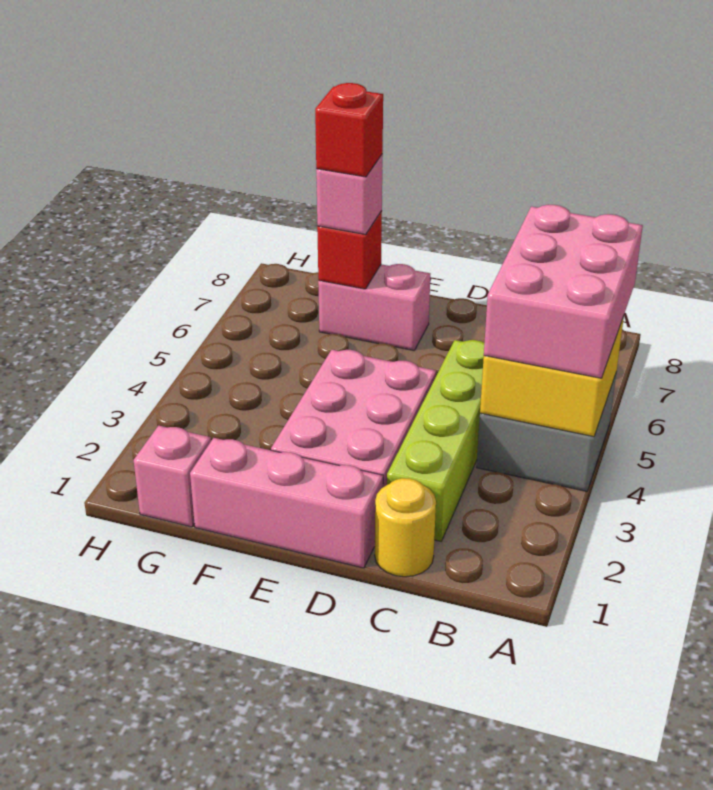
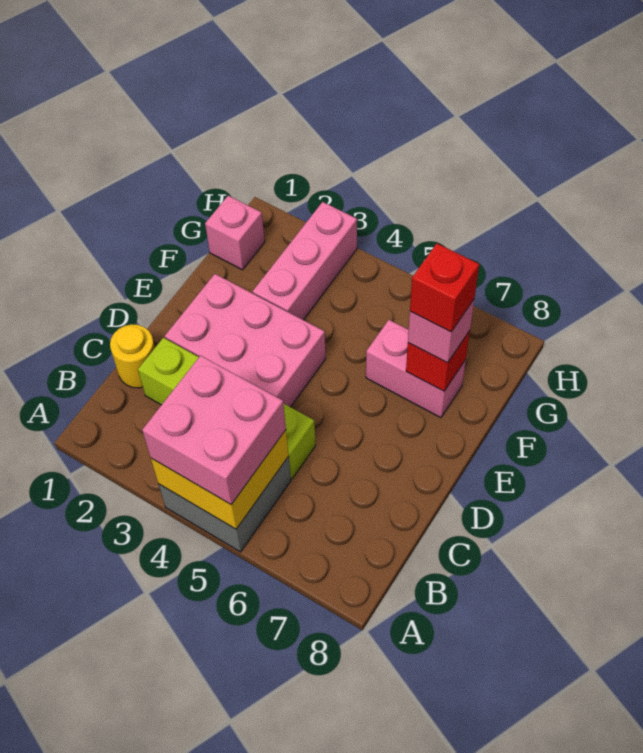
pink 2x3 brick [484,205,643,378] -> pink 2x2 brick [142,355,286,504]
pink 1x3 brick [190,438,383,568] -> pink 1x3 brick moved to [253,202,357,320]
pink 1x2 brick [318,264,430,350] -> pink 1x2 brick turned to [366,320,466,418]

